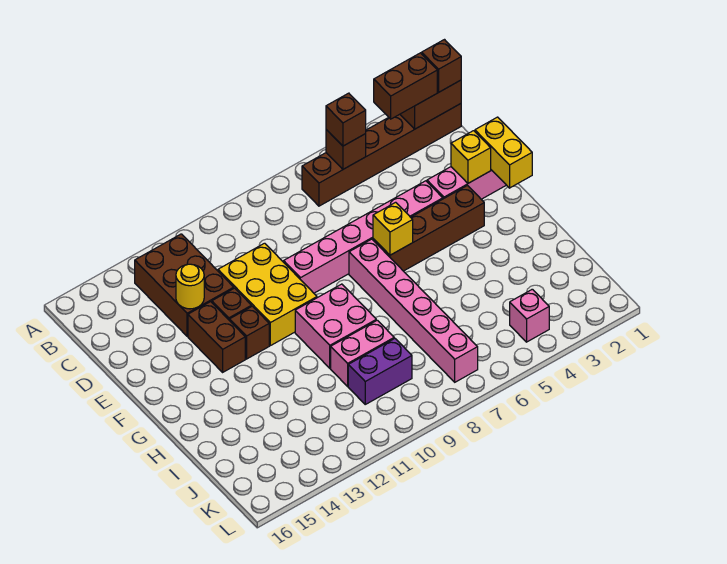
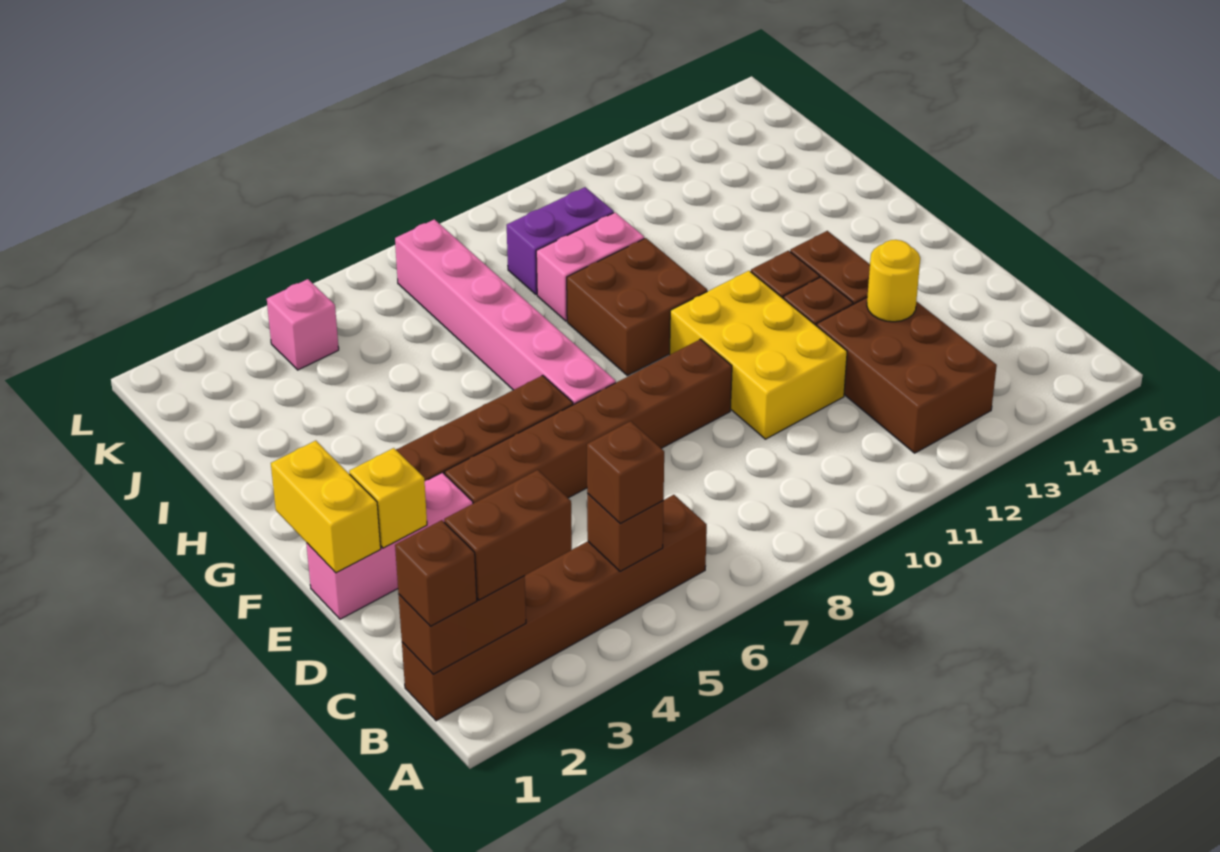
pink 1x6 brick [284,181,443,293] -> brown 1x6 brick [445,339,732,503]
yellow 1x1 brick [373,202,413,255] -> none
pink 2x2 brick [295,284,376,368] -> brown 2x2 brick [567,238,707,376]

